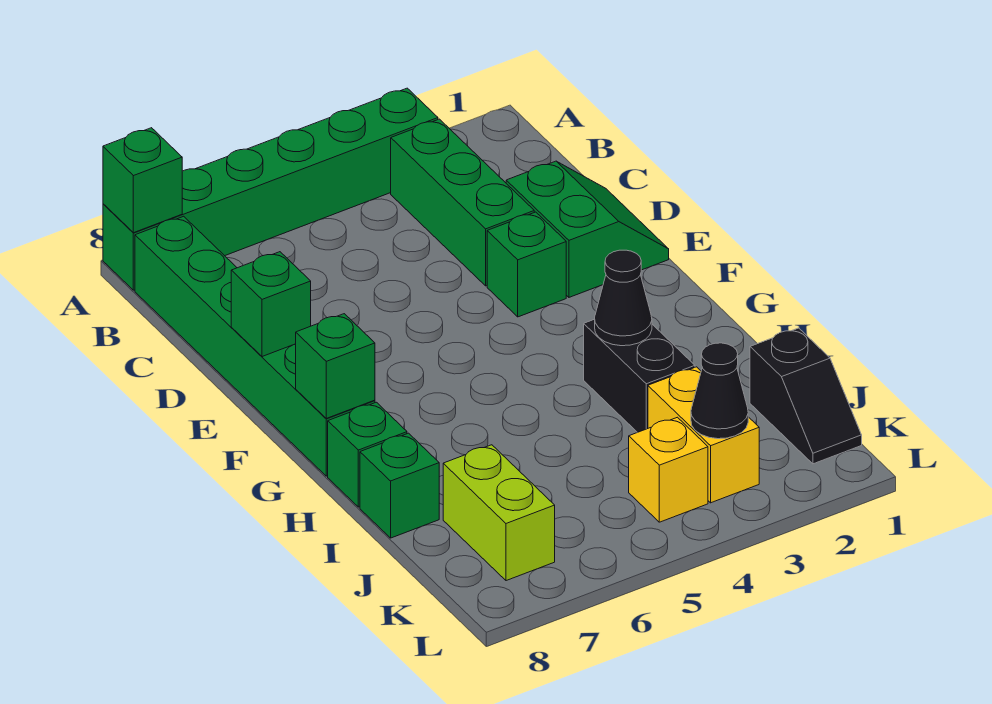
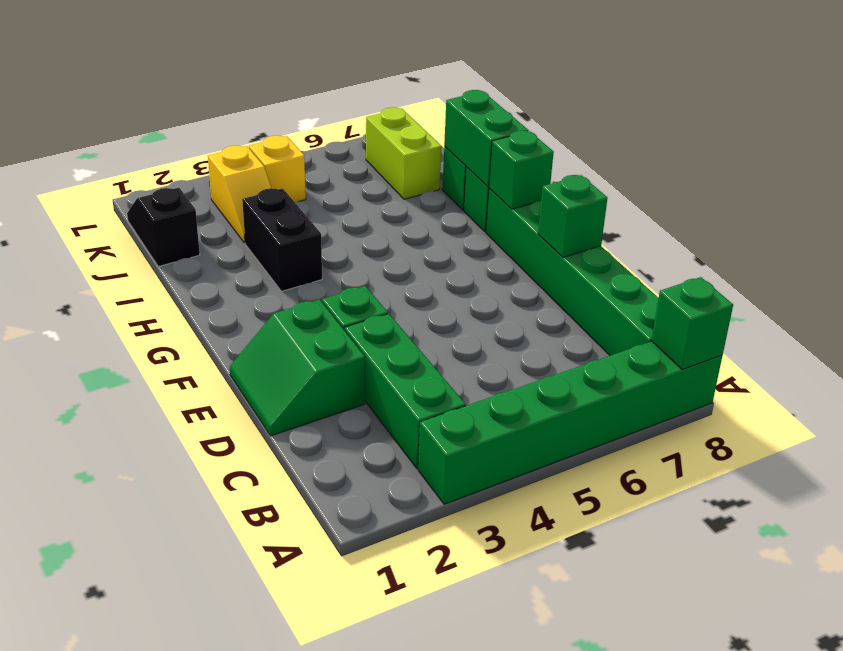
black 1x1 cone [595,250,652,346] -> none
none -> green 1x2 brick [444,90,529,187]
yellow 1x2 brick [648,367,759,503] -> yellow 1x2 slope [208,146,271,243]
black 1x1 cone [691,343,748,439] -> none

